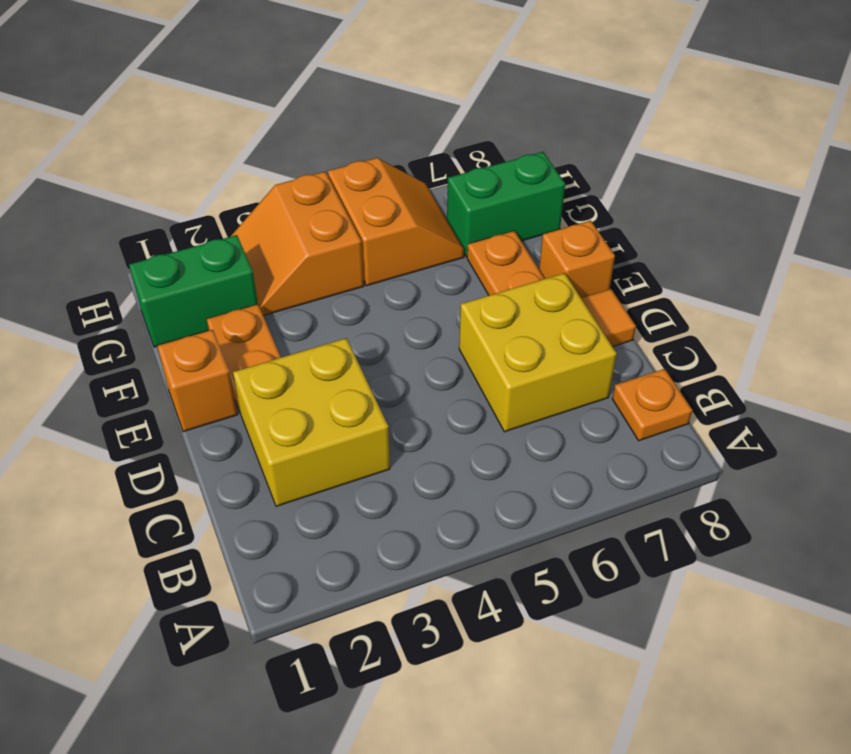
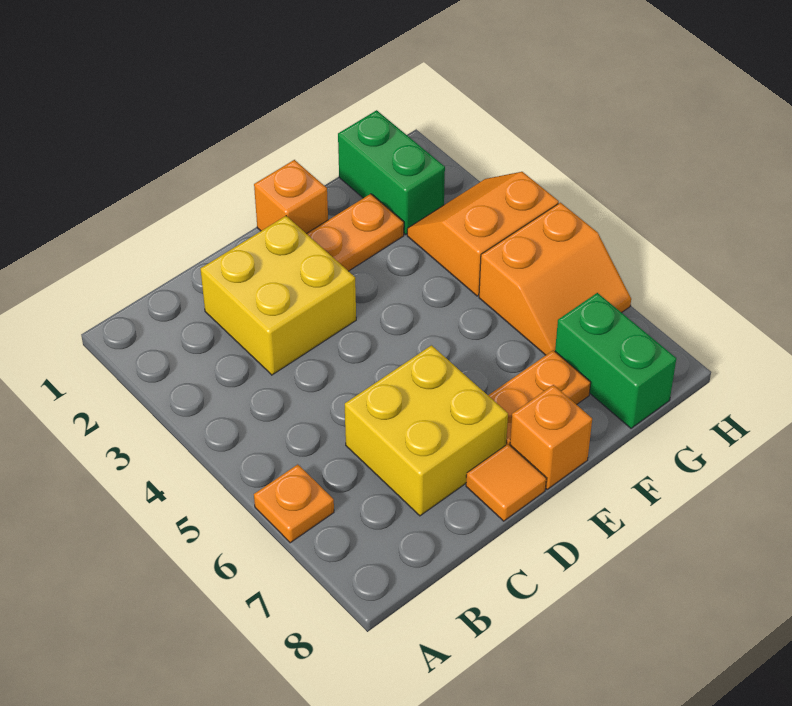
orange 1x1 plate [612,369,692,441] -> orange 1x1 plate moved to [254,464,334,543]

